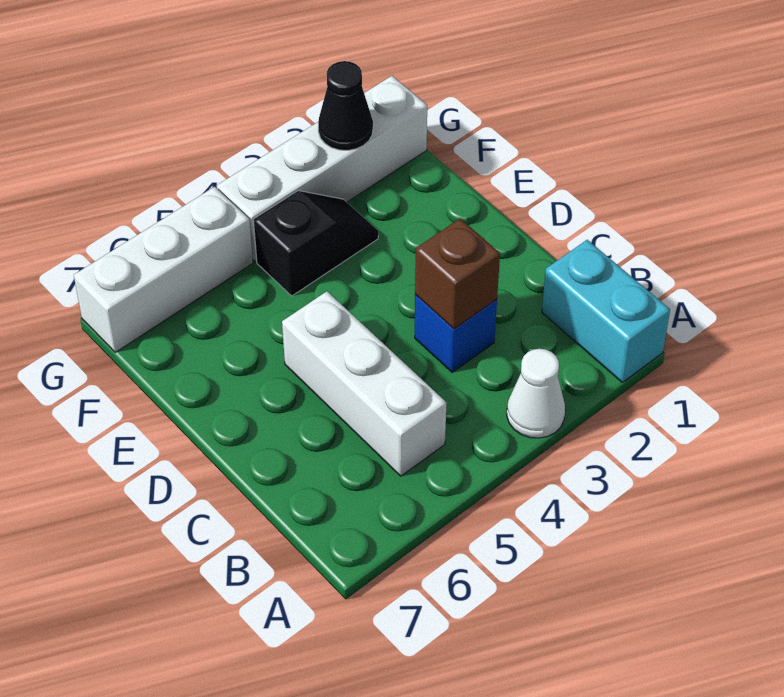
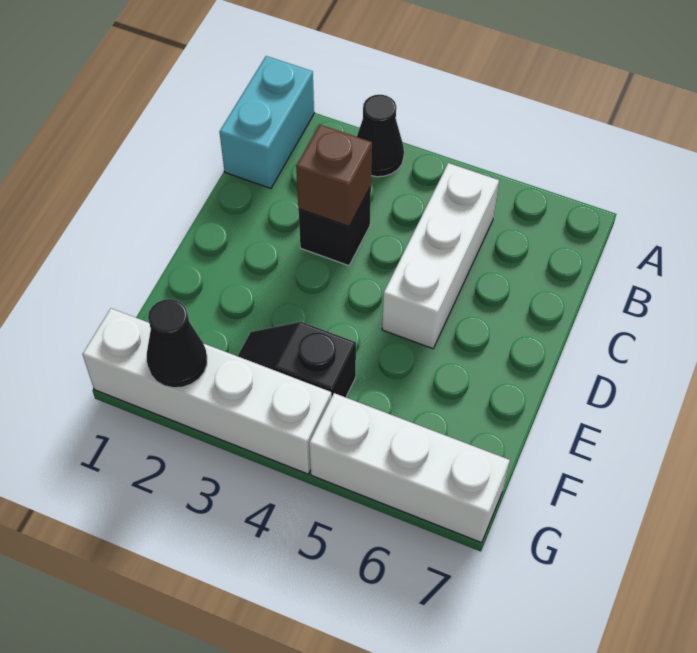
white 1x1 cone [507,349,565,438] -> black 1x1 cone [357,95,404,177]
blue 1x1 brick [415,295,497,372] -> black 1x1 brick [298,187,371,266]

